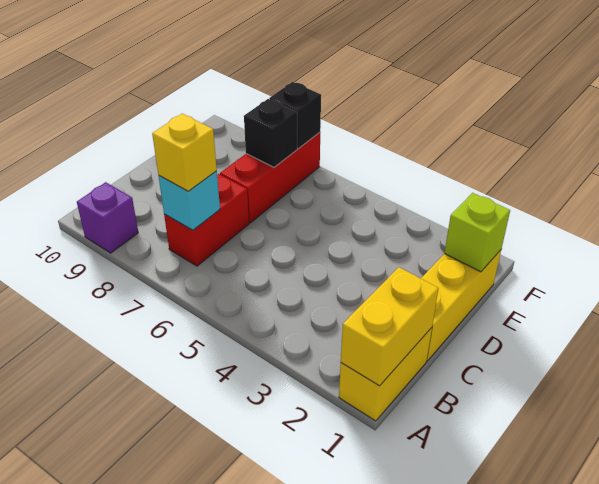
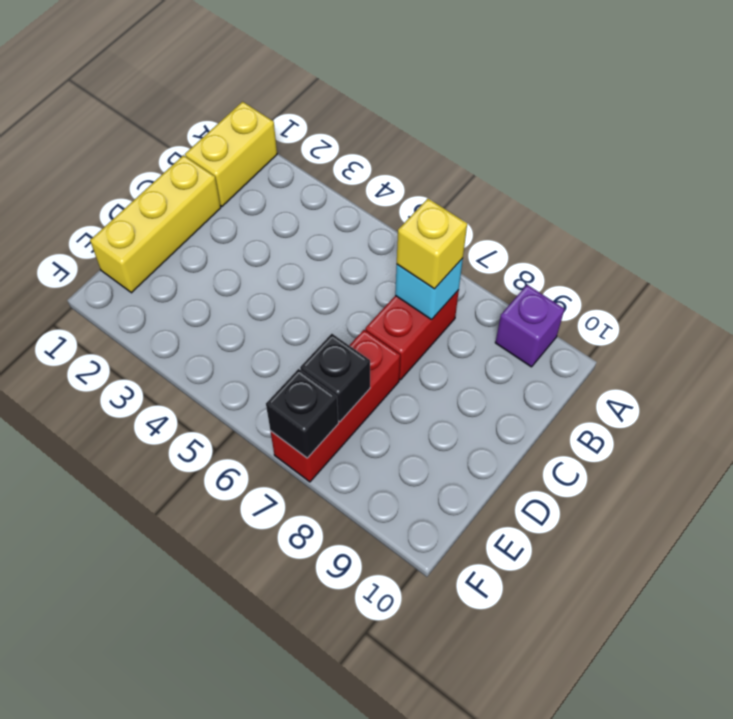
yellow 1x2 brick [341,267,439,386] -> none
lime 1x1 brick [444,193,510,272] -> none

